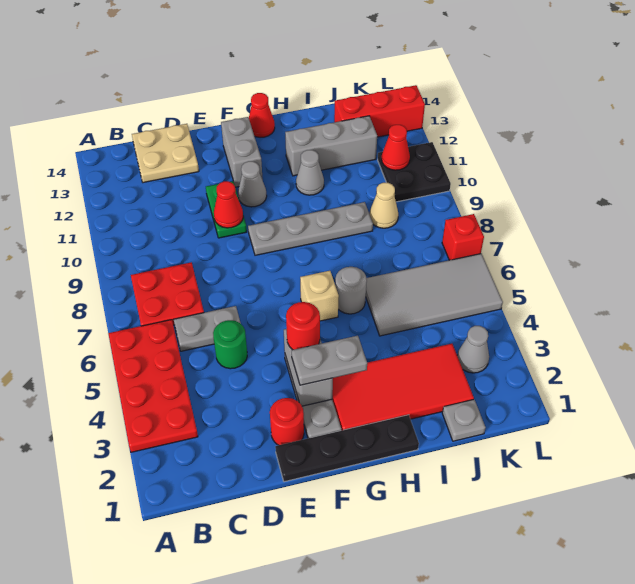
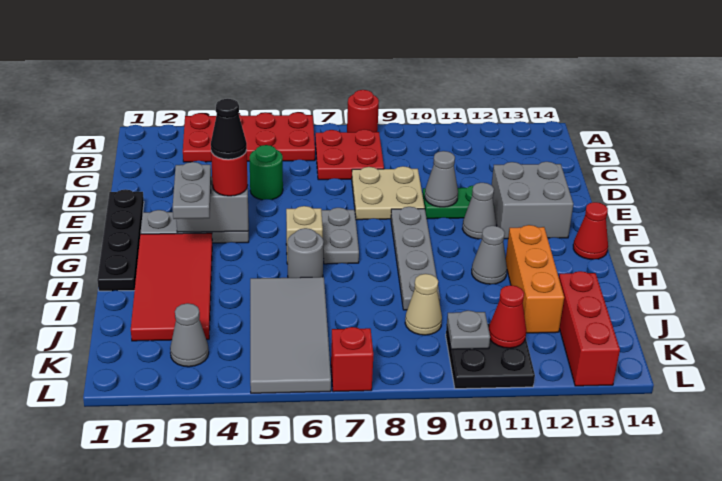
grey 1x2 plate [174,306,241,351] -> grey 1x2 plate moved to [321,208,359,264]
tan 2x2 plate [132,124,199,183] -> tan 2x2 plate moved to [352,166,425,220]
red 1x1 round brick [270,398,304,445] -> red 1x1 round brick moved to [347,90,379,132]
red 1x1 cone [214,181,243,228] -> grey 1x1 cone [425,151,458,207]
none -> black 1x1 cone [211,99,247,159]
grey 1x2 brick [221,117,263,187] -> grey 2x2 brick [492,162,573,239]
grey 1x3 brick [285,116,377,176] -> orange 1x3 brick [506,225,564,333]
grey 1x1 plate [442,400,486,441] -> grey 1x1 plate moved to [447,310,490,349]

